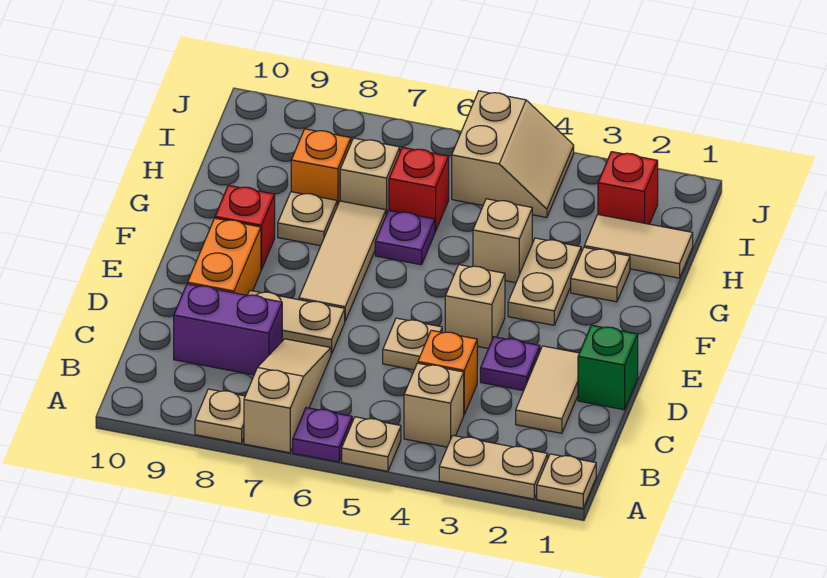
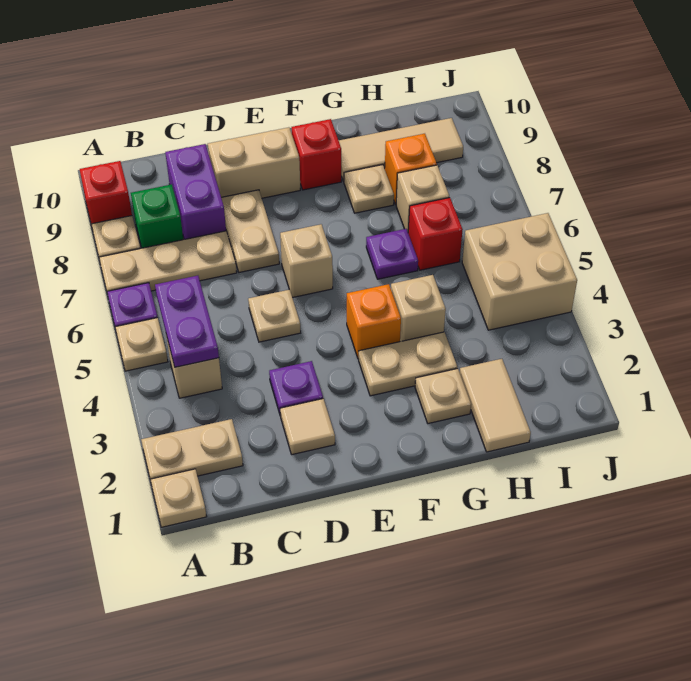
tan 1x2 plate [439,435,548,499] -> tan 1x2 plate turned to [141,419,243,481]
tan 1x3 slope [244,339,331,453] -> tan 1x3 plate [99,231,237,291]
none -> purple 1x2 plate [155,276,219,367]
tan 1x2 tile [516,346,579,433] -> tan 1x1 tile [280,399,335,455]
orange 1x1 brick [418,330,477,414] -> orange 1x1 brick moved to [347,284,401,359]
green 1x1 brick [578,325,638,410] -> green 1x1 brick moved to [131,184,183,248]
orange 1x2 brick [188,218,261,295] -> tan 1x2 brick [208,127,300,198]
tan 1x1 brick [445,265,505,348] -> tan 1x1 brick moved to [280,224,333,298]
tan 1x3 tile [299,201,386,321] -> tan 1x3 tile moved to [339,118,463,181]
red 1x1 brick [598,152,658,224] -> red 1x1 brick moved to [80,161,132,226]
tan 2x2 slope [452,91,574,218] -> tan 2x2 brick [462,213,577,330]

